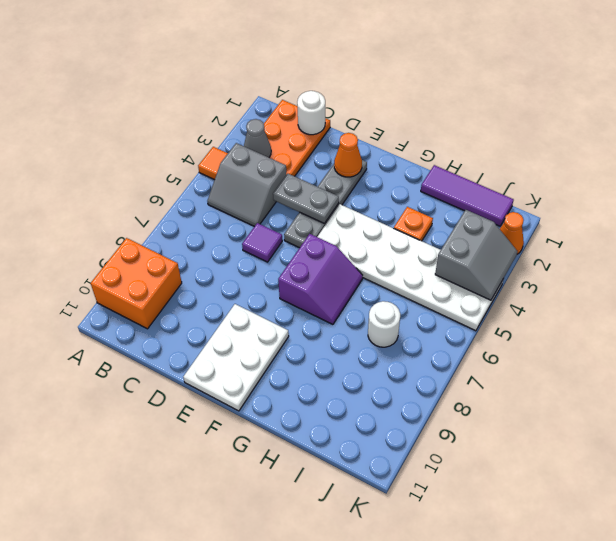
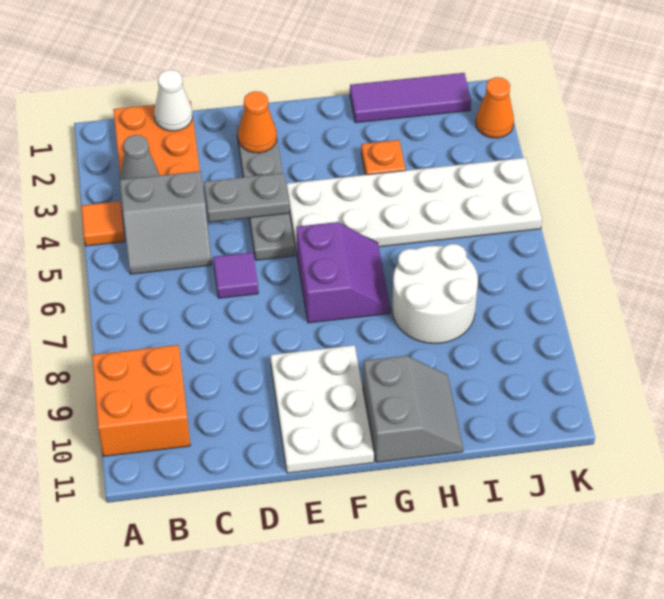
white 1x1 round brick [297,91,325,135] -> white 1x1 cone [154,70,193,131]
white 1x1 round brick [368,301,400,347] -> white 2x2 round brick [392,244,478,343]
grey 2x2 slope [435,210,518,300] -> grey 2x2 slope moved to [363,356,463,462]

